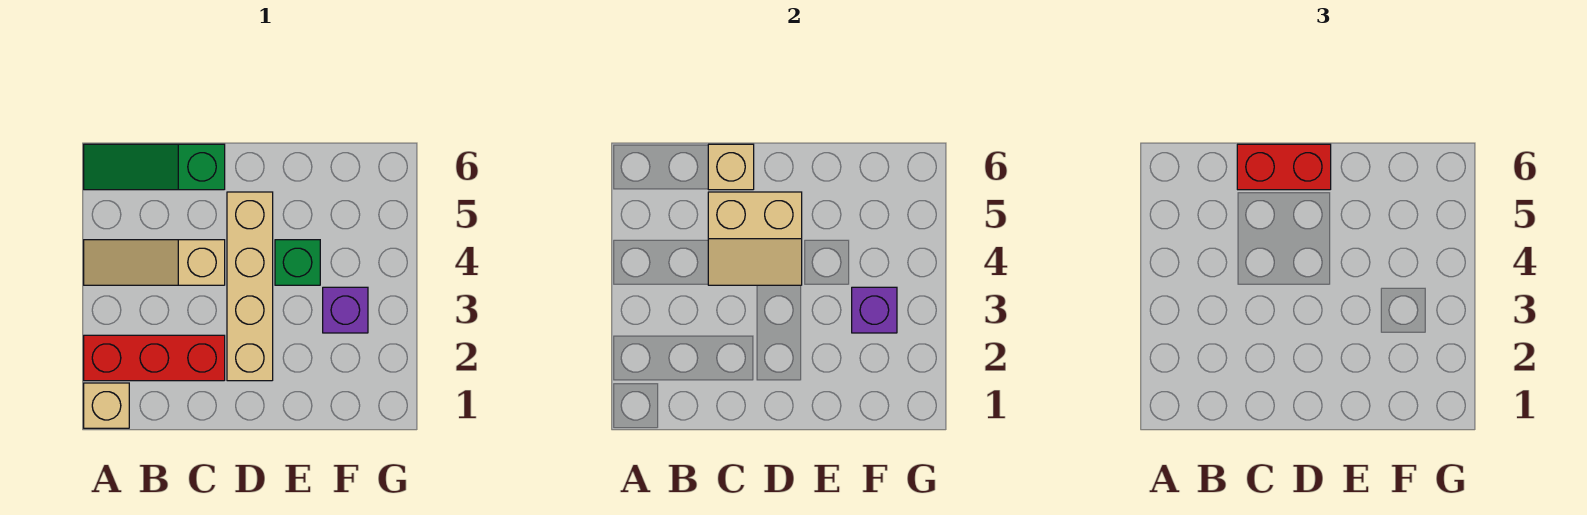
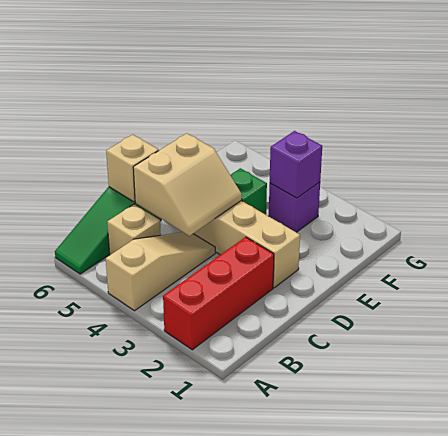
tan 1x1 brick [84,383,129,428] -> tan 1x1 brick moved to [107,204,161,255]
tan 1x3 slope [84,240,225,285] -> tan 1x3 slope turned to [106,232,215,311]
red 1x2 brick [1237,144,1331,190] -> none

